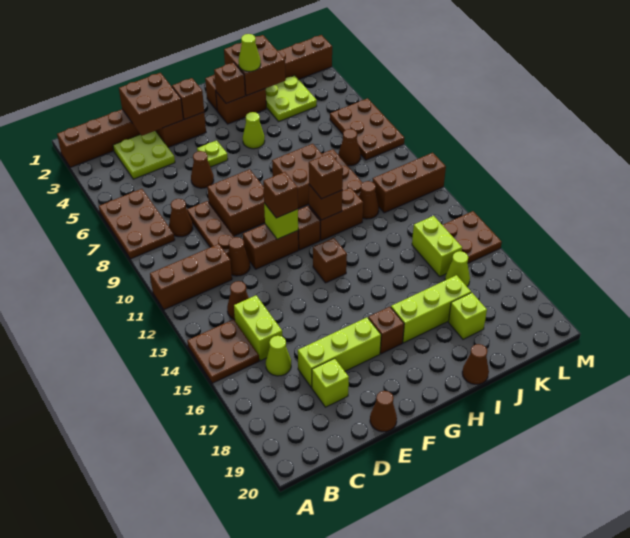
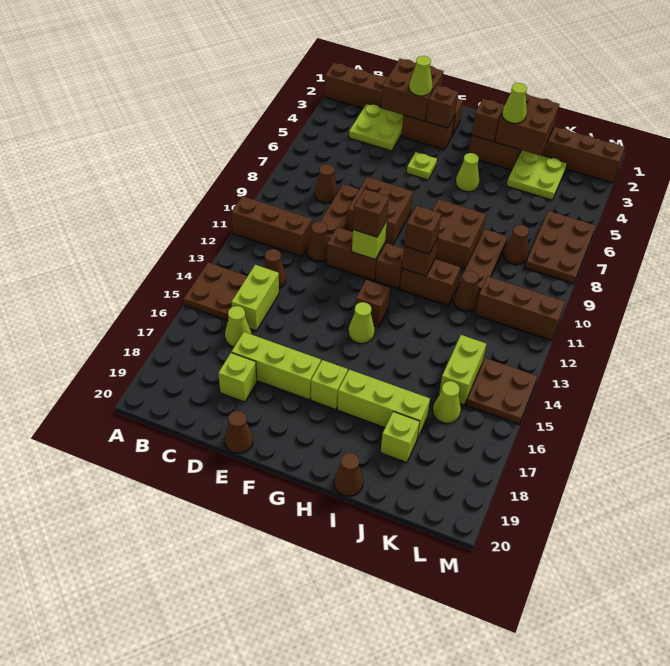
brown 2x3 plate [99,189,175,259] -> none
none -> lime 1x1 cone [409,56,433,96]
brown 1x1 cone [191,151,214,188] -> none
none -> lime 1x1 cone [348,302,375,343]
brown 1x1 brick [368,307,404,354] -> lime 1x1 brick [311,360,348,409]

